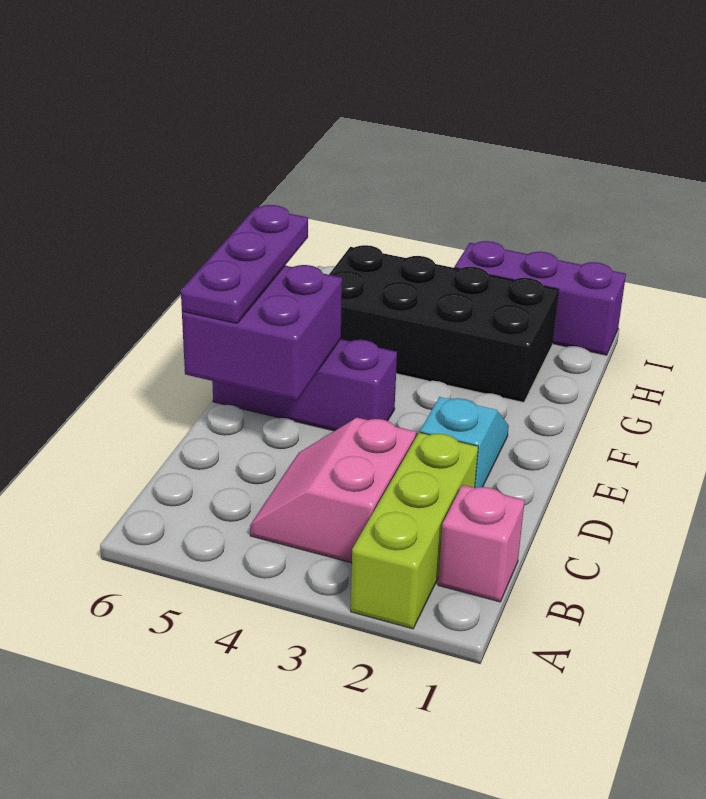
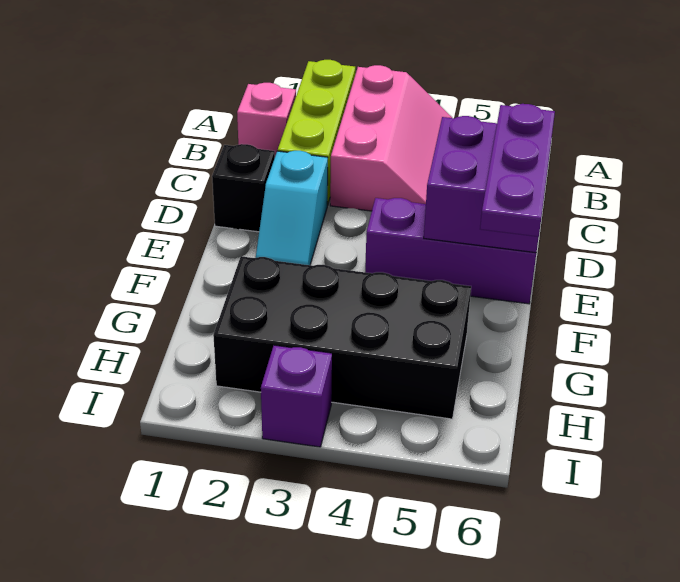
pink 2x2 slope [250,418,416,563] -> pink 2x3 slope [330,65,452,211]
none -> black 1x1 brick [212,144,275,232]
purple 1x3 brick [454,241,626,355] -> purple 1x1 brick [261,345,332,447]

